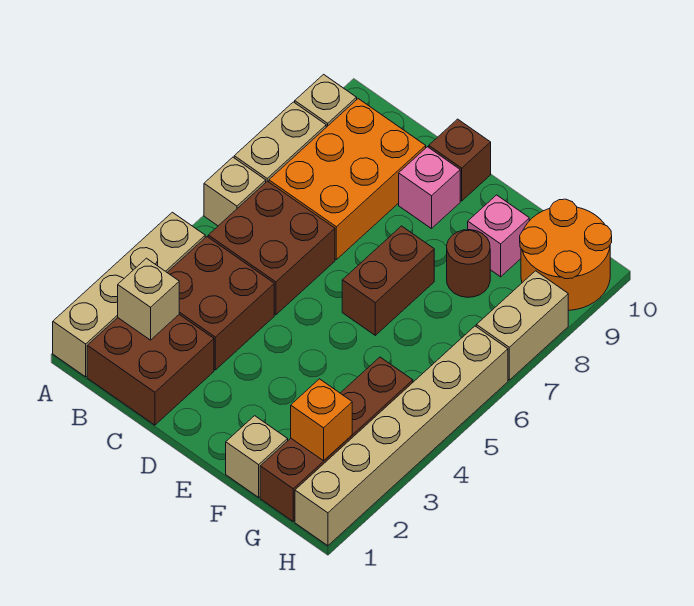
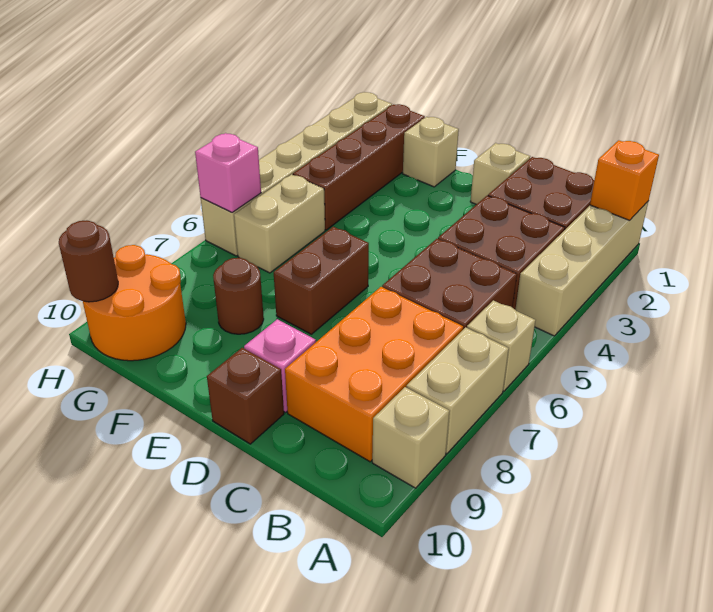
tan 1x1 brick [118,258,179,340] -> tan 1x1 brick moved to [470,143,530,204]
pink 1x1 brick [468,195,529,277] -> pink 1x1 brick moved to [195,133,261,212]
orange 1x1 brick [291,379,352,461] -> orange 1x1 brick moved to [590,140,659,220]
tan 1x2 brick [476,271,568,380] -> tan 1x2 brick moved to [234,174,325,273]
none -> brown 1x1 round brick [59,220,118,302]

